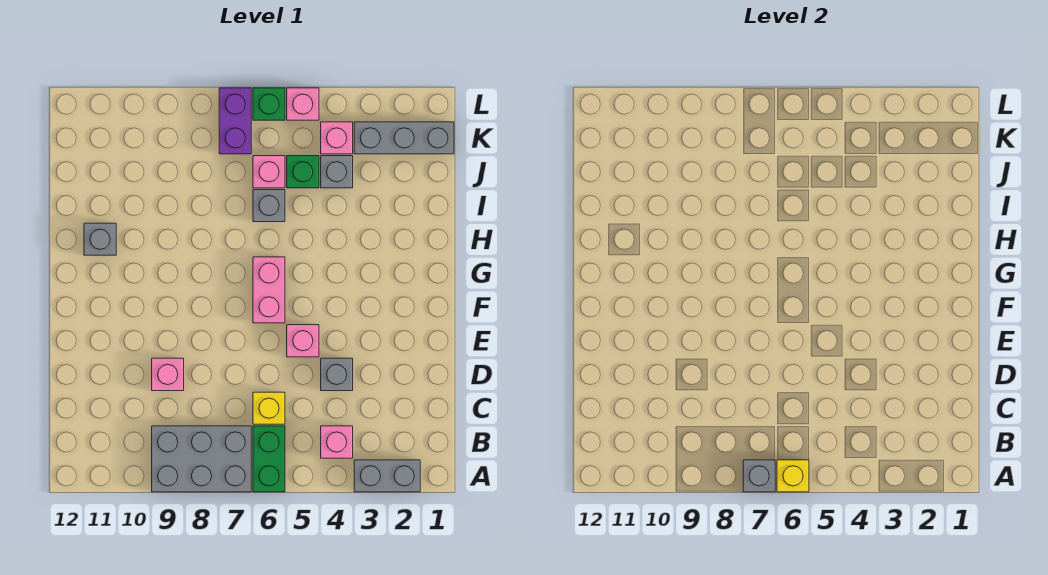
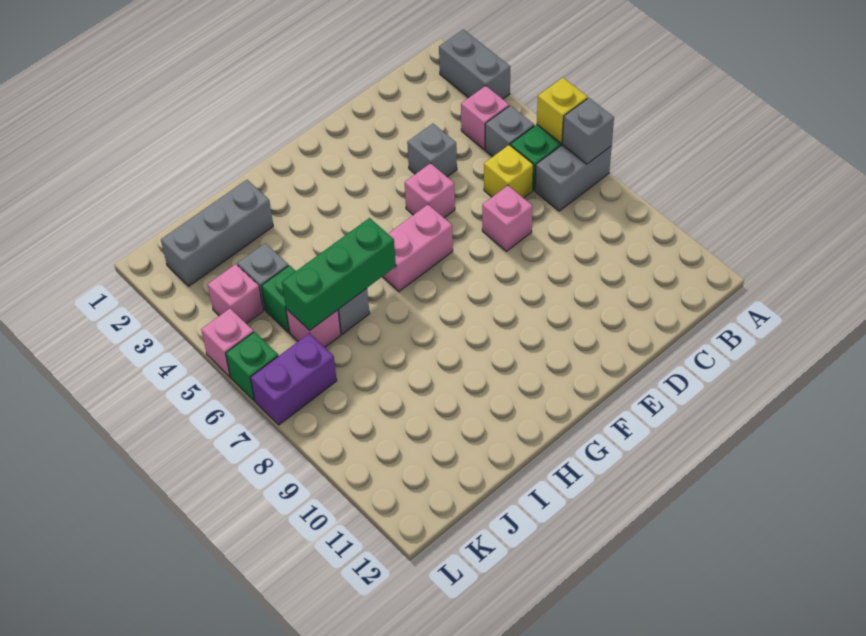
grey 2x3 brick [152,426,251,492] -> grey 1x2 brick [535,145,612,211]
pink 1x1 brick [152,358,184,391] -> pink 1x1 brick moved to [482,186,533,251]
none -> green 1x3 brick [282,218,396,330]
grey 1x1 brick [84,223,116,255] -> grey 1x1 brick moved to [485,106,534,157]
grey 1x3 brick [354,122,454,154] -> grey 1x3 brick turned to [161,180,273,286]

